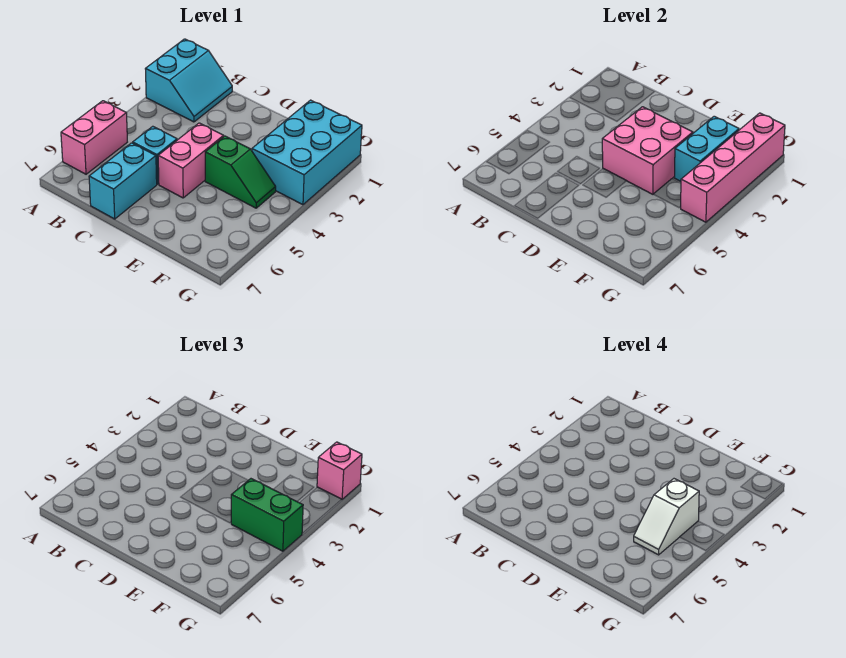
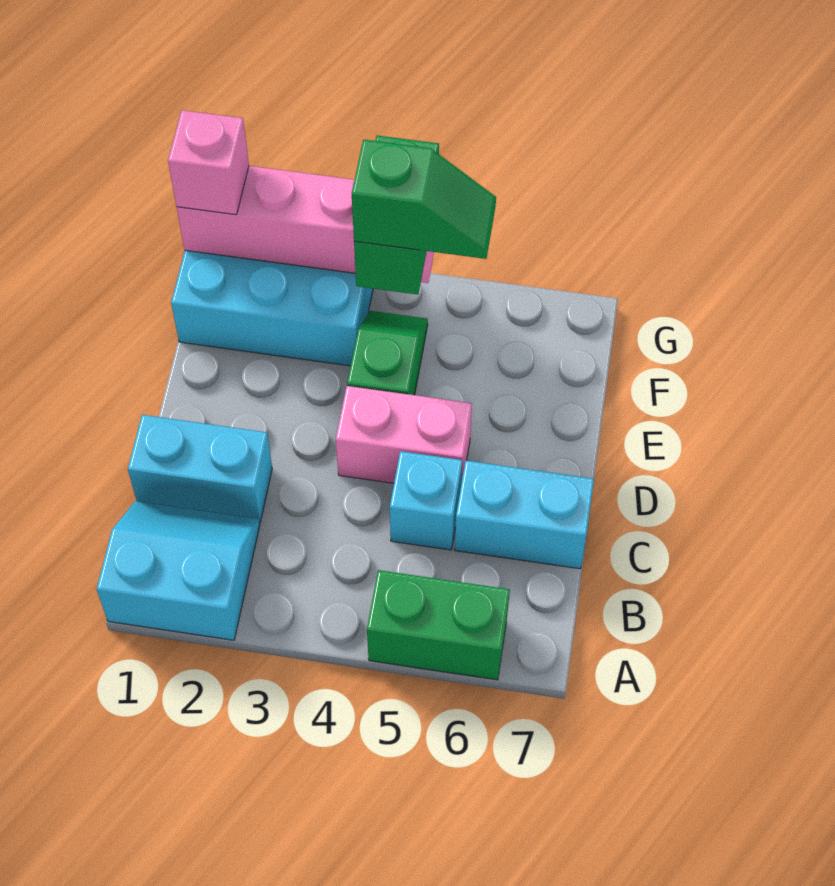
pink 1x2 brick [61,101,127,174] -> green 1x2 brick [367,570,510,680]
pink 2x2 brick [602,107,693,194] -> none
cyan 1x2 brick [675,116,739,181] -> cyan 1x2 brick moved to [128,415,272,522]
white 1x2 slope [634,479,699,555] -> green 1x2 slope [352,140,496,259]

